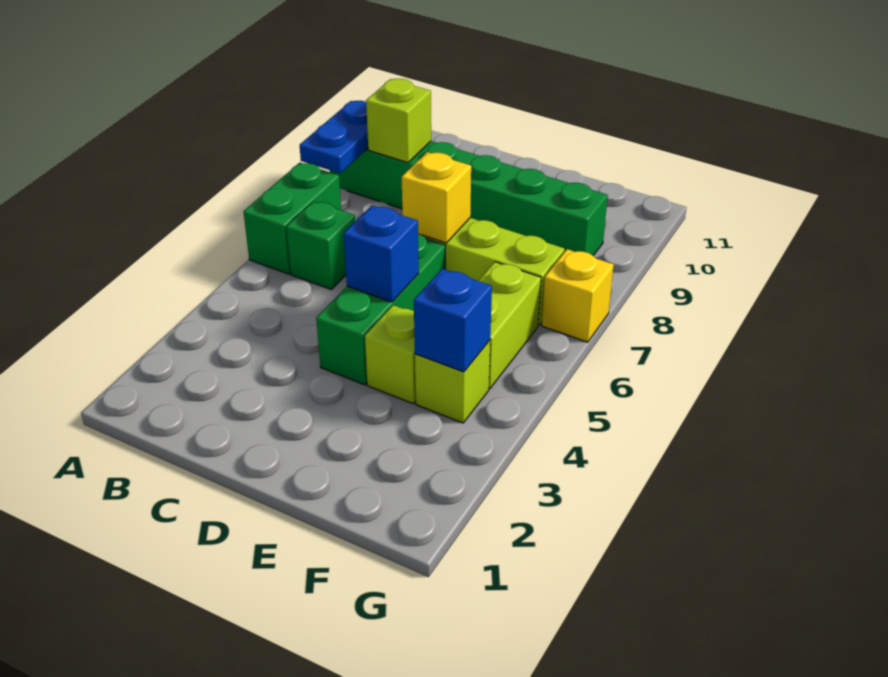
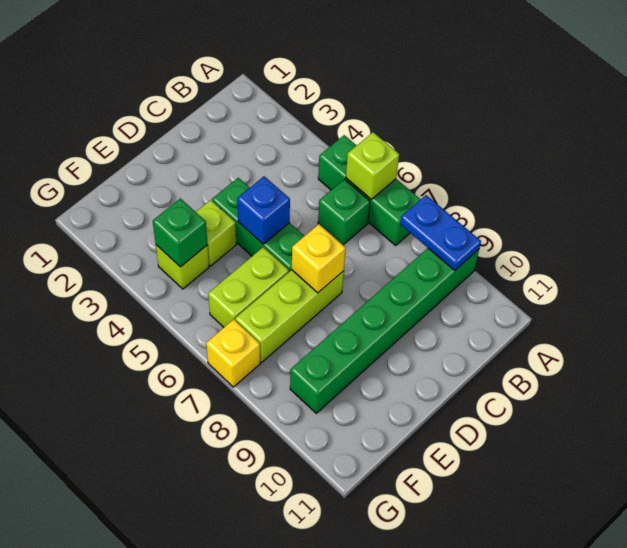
green 1x2 brick [243,163,341,274] -> green 1x3 brick [318,135,421,245]
lime 1x1 brick [366,79,431,163] -> lime 1x1 brick moved to [346,132,399,199]
blue 1x1 brick [414,269,492,372] -> green 1x1 brick [153,198,208,267]
lime 1x2 brick [479,262,541,389] -> lime 1x2 brick turned to [208,247,289,327]

